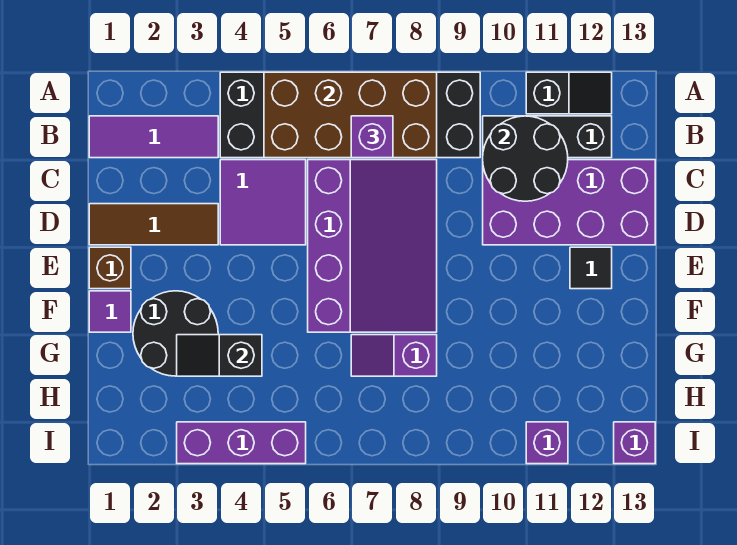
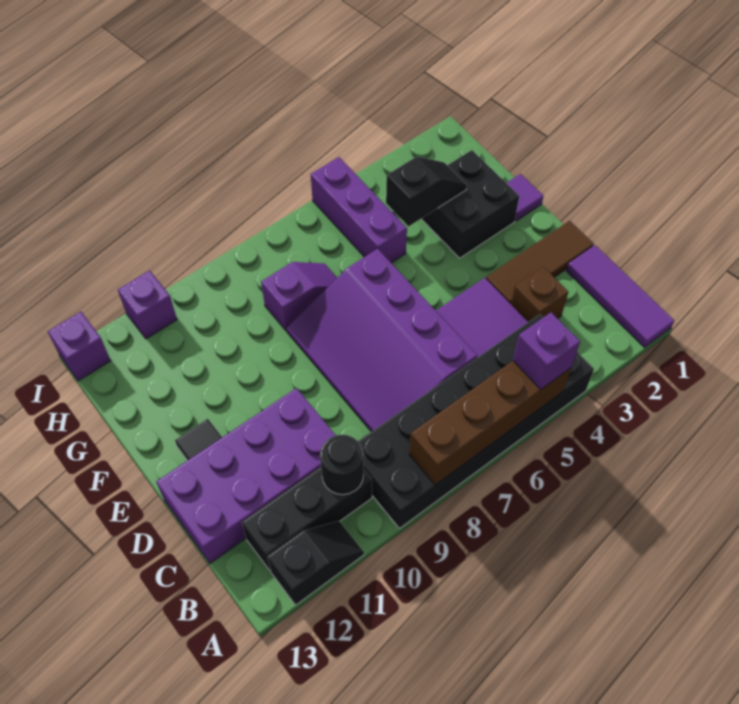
brown 2x4 brick [264,72,437,158] -> brown 1x4 brick [409,361,571,485]
black 1x2 slope [526,72,612,114] -> black 1x2 slope turned to [267,521,364,605]
purple 1x3 tile [89,116,218,158] -> purple 1x3 tile turned to [567,245,674,347]
purple 1x1 brick [351,116,393,158] -> purple 1x1 brick moved to [513,312,580,390]
black 2x2 round brick [483,116,568,201] -> black 1x1 round brick [320,435,364,495]
brown 1x1 brick [89,247,131,289] -> brown 1x1 brick moved to [511,267,568,322]
black 2x2 round brick [133,291,218,376] -> black 2x2 brick [421,150,519,258]
purple 1x3 brick [177,422,306,464] -> purple 1x3 brick turned to [311,157,407,263]

